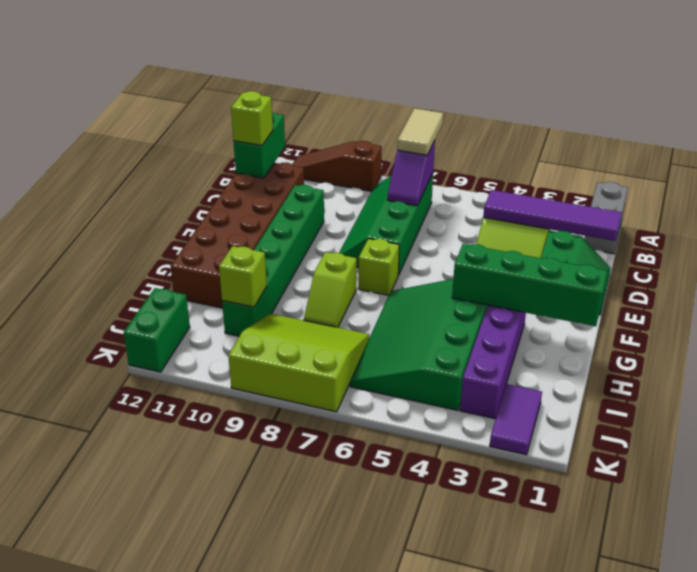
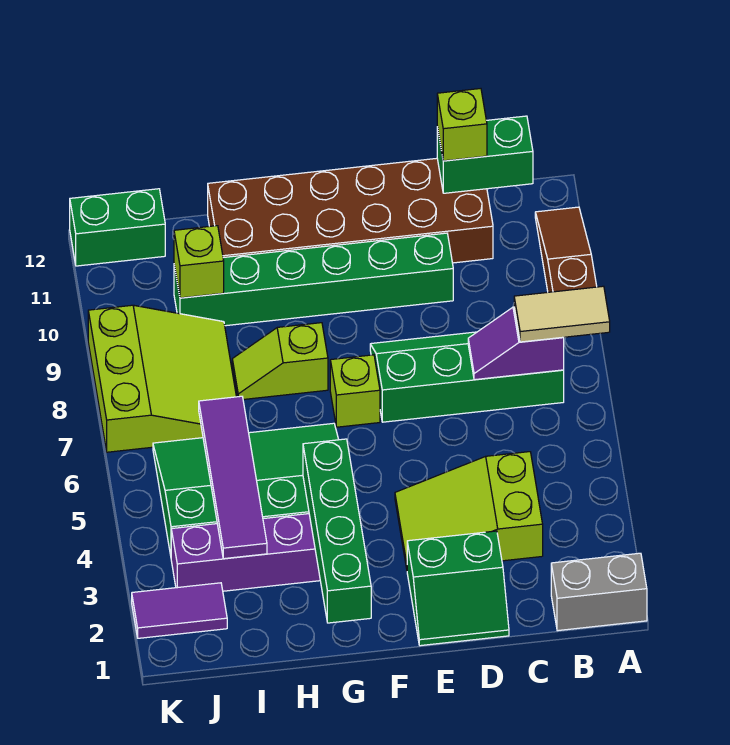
purple 1x4 tile [483,190,621,241] -> purple 1x4 tile moved to [199,396,267,559]

